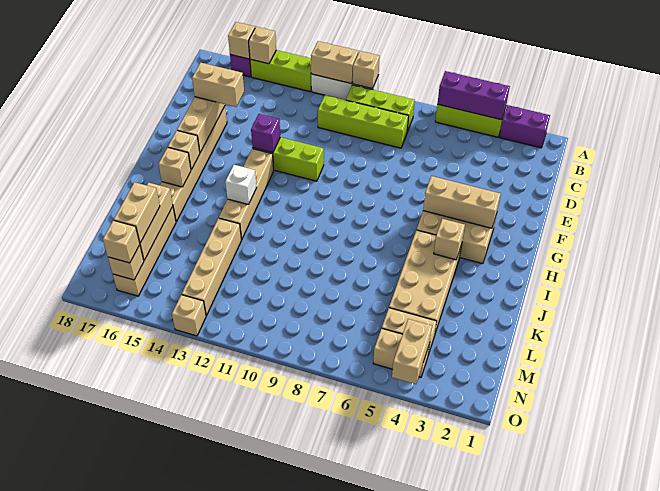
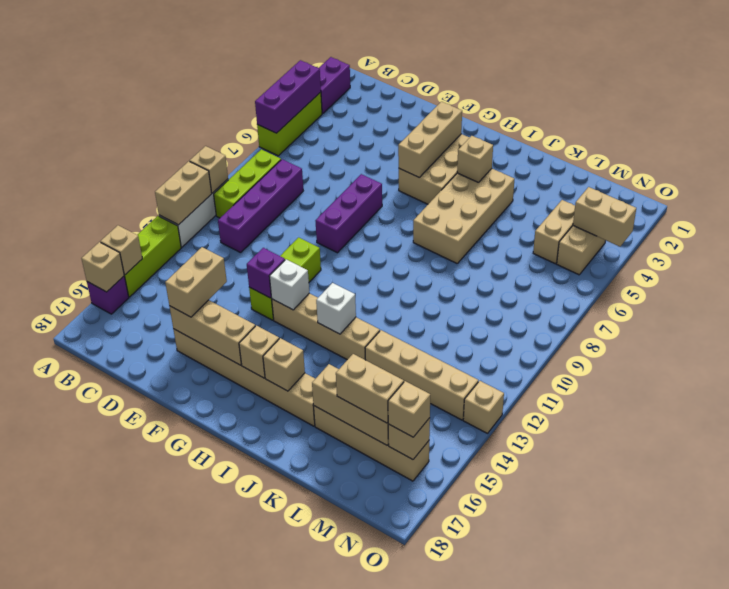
lime 1x4 brick [318,95,409,148] -> purple 1x4 brick [218,159,303,253]
none -> purple 1x3 brick [315,174,382,253]
none -> white 1x1 brick [269,259,309,310]
tan 2x4 brick [389,230,462,333] -> tan 2x4 brick turned to [413,169,514,263]

